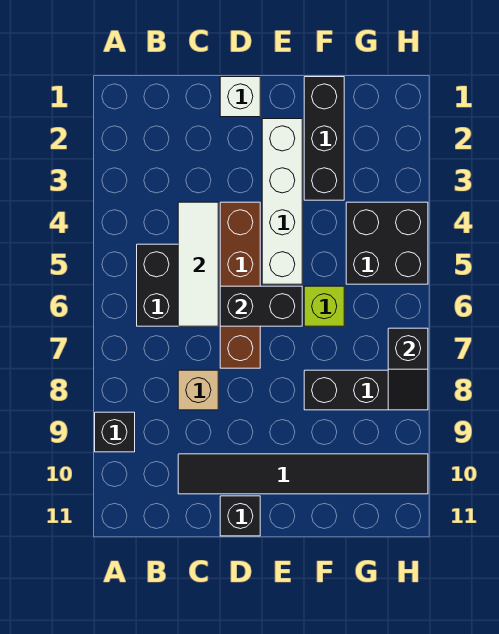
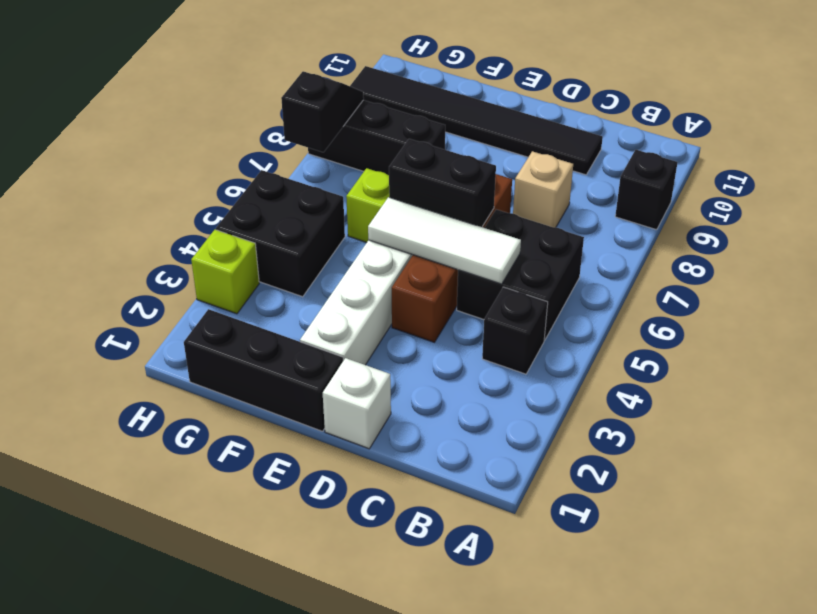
white 1x3 tile [178,202,218,326] -> white 1x3 tile turned to [368,197,521,284]
black 1x1 brick [220,496,260,536] -> black 1x1 brick moved to [482,287,548,374]
black 1x3 brick [304,77,344,200] -> black 1x3 brick turned to [184,309,343,431]
none -> lime 1x1 brick [191,230,259,314]

